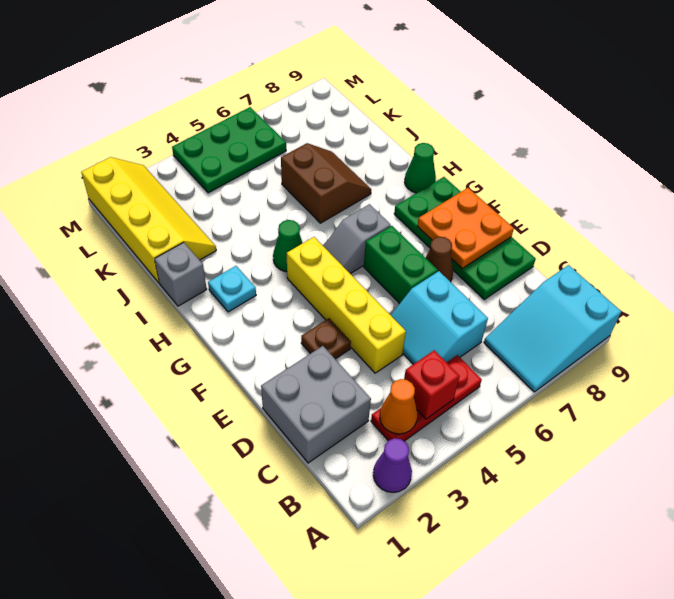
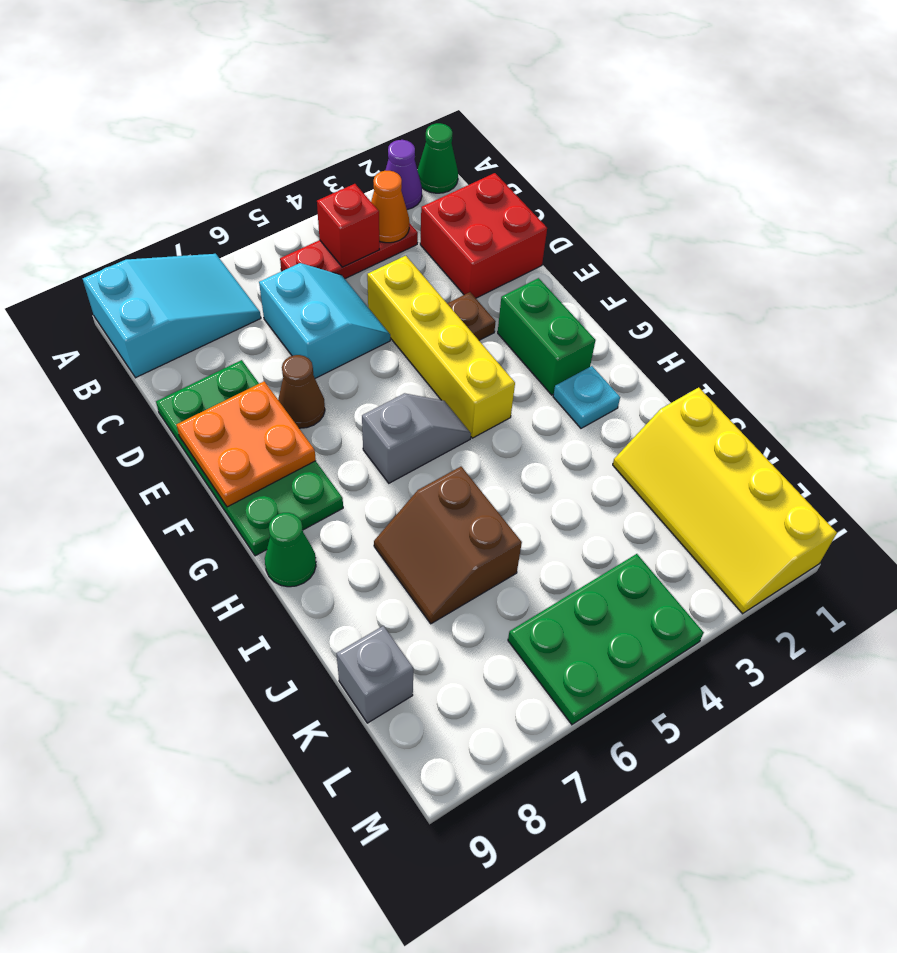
grey 2x2 brick [261,346,371,463] -> red 2x2 brick [420,173,547,298]
green 1x2 brick [364,226,438,304] -> green 1x2 brick moved to [498,278,596,395]
green 1x1 cone [273,220,302,272] -> green 1x1 cone moved to [417,123,458,193]
grey 1x1 brick [155,242,207,306] -> grey 1x1 brick moved to [337,626,413,723]

